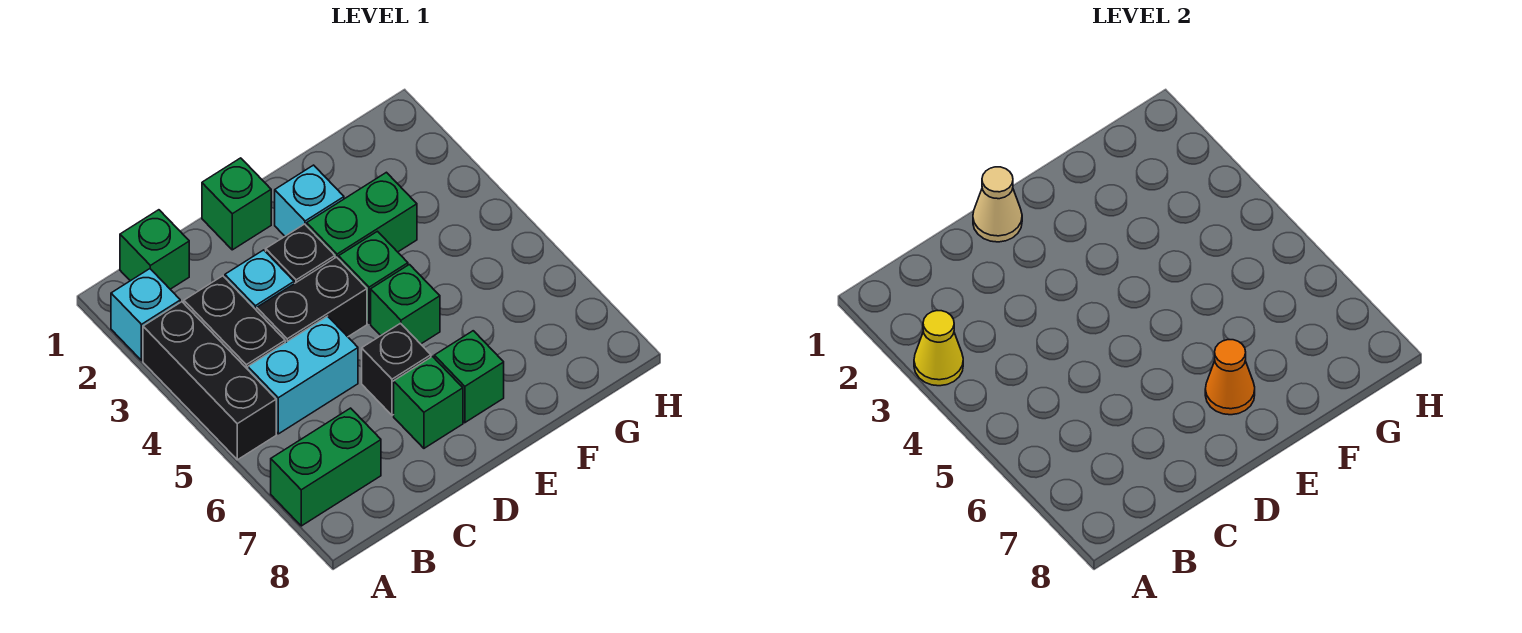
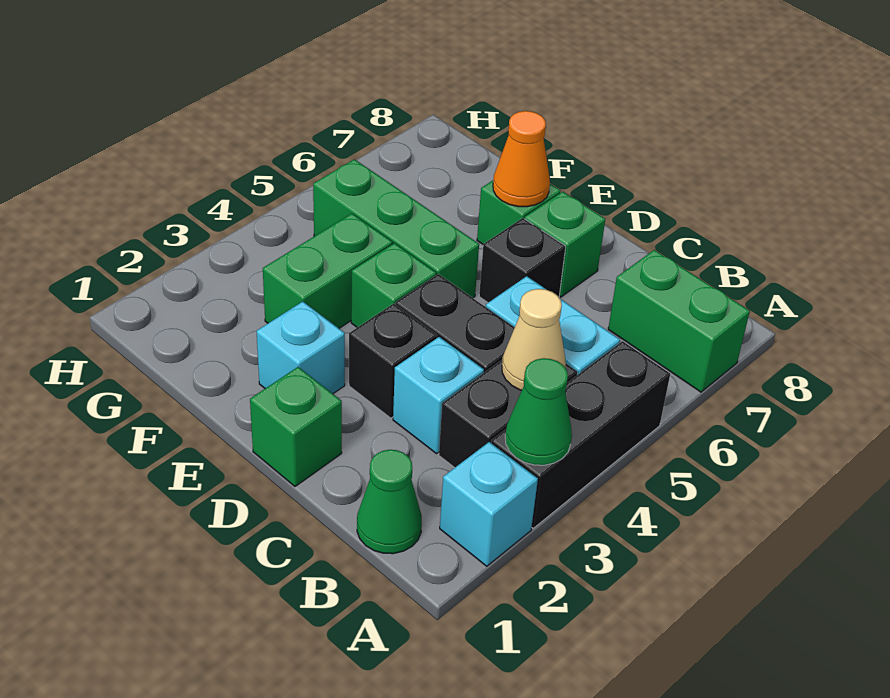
yellow 1x1 cone [914,311,963,386] -> green 1x1 cone [505,358,572,465]
green 1x1 brick [120,210,189,289] -> green 1x1 cone [357,450,422,554]
tan 1x1 cone [973,167,1022,242] -> tan 1x1 cone moved to [502,289,566,390]
green 1x2 brick [307,172,417,259] -> green 1x2 brick turned to [263,214,392,328]
green 1x1 brick [371,265,440,344] -> green 1x3 brick [313,159,479,298]

